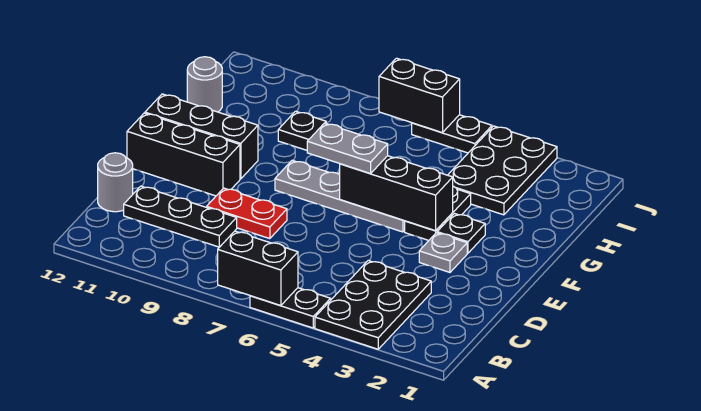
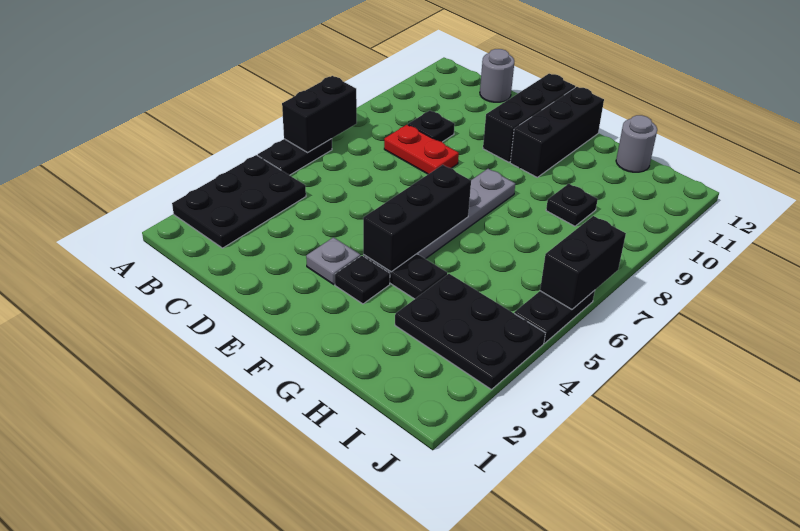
black 2x3 plate [315,261,431,349] -> black 2x3 plate turned to [172,155,306,248]
black 1x3 plate [124,186,237,247] -> black 1x1 plate [408,111,455,142]
red 1x2 plate [207,188,287,239] -> red 1x2 plate turned to [384,125,459,174]
grey 1x2 plate [307,123,388,174] -> none

